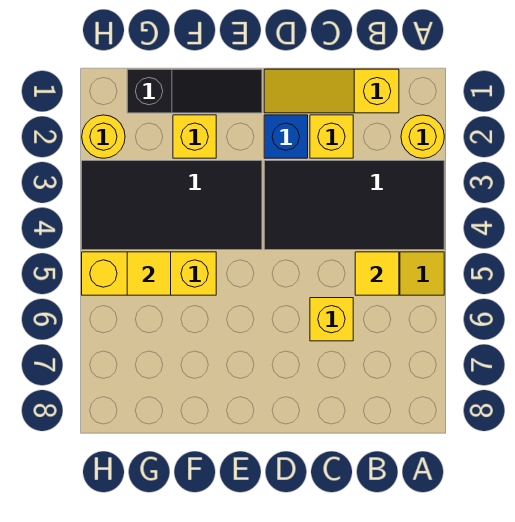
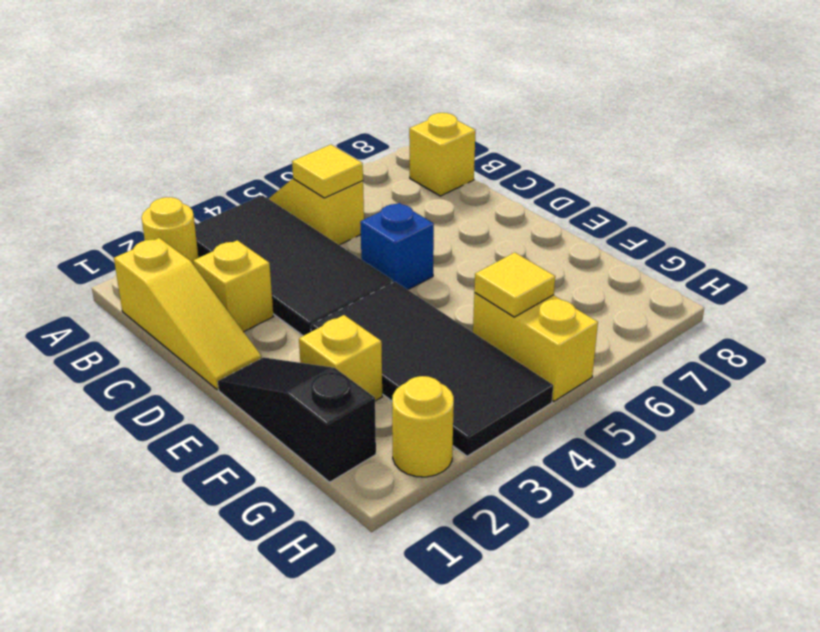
yellow 1x1 brick [310,298,353,341] -> yellow 1x1 brick moved to [409,113,476,196]
blue 1x1 brick [264,115,308,158] -> blue 1x1 brick moved to [360,203,434,290]
yellow 1x3 brick [82,252,216,295] -> yellow 1x2 brick [473,293,598,401]

